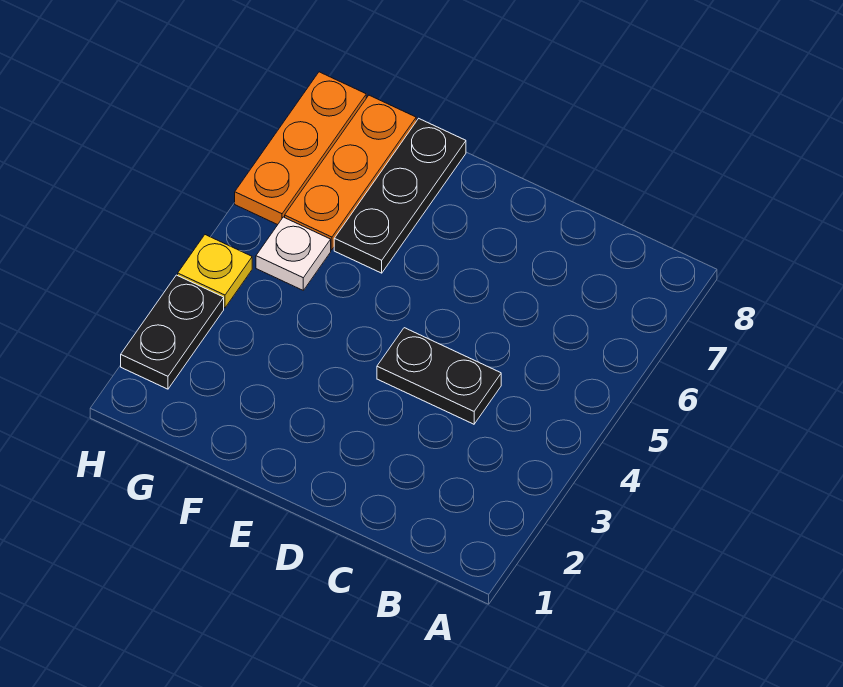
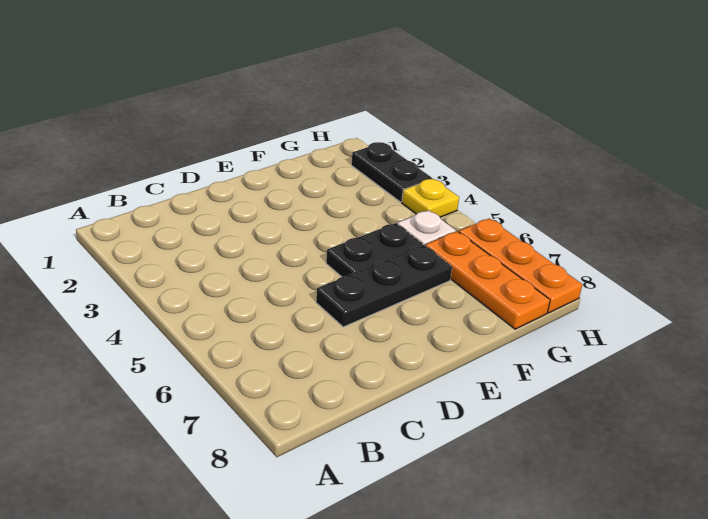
black 1x2 plate [377,328,501,424] -> black 1x2 plate moved to [326,223,423,277]
black 1x3 plate [334,119,466,273] -> black 1x3 plate turned to [316,245,452,327]

